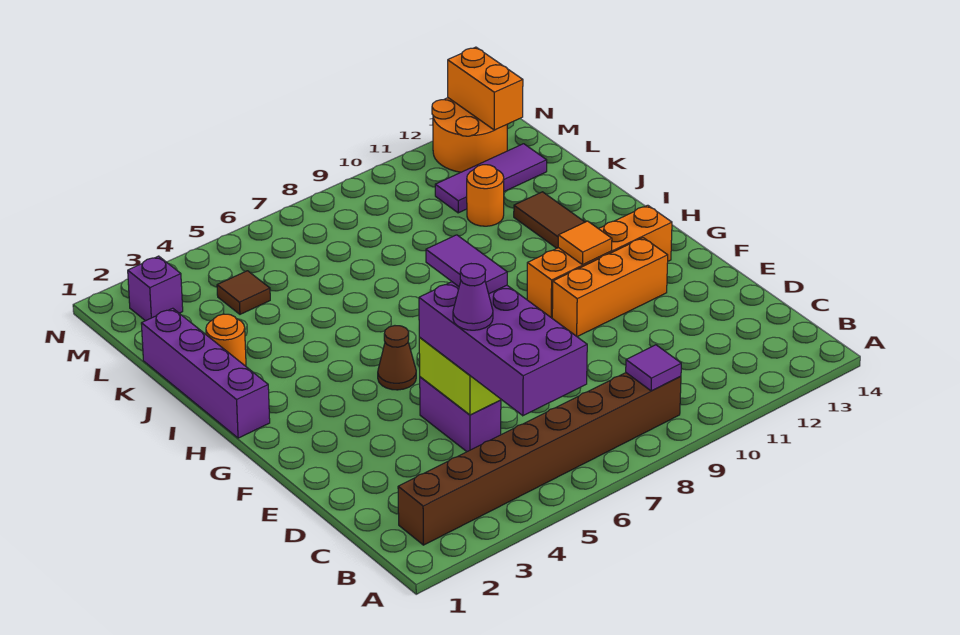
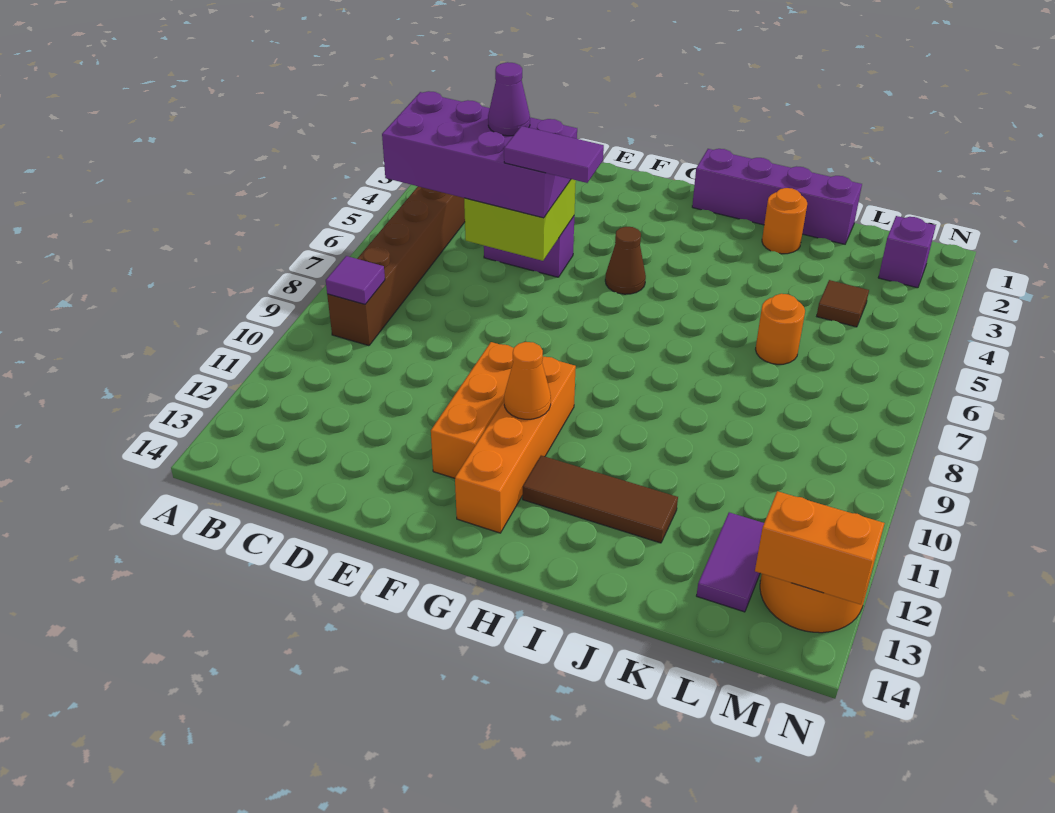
orange 1x1 tile [558,221,612,265] -> orange 1x1 cone [504,342,551,419]
orange 1x1 round brick [467,165,504,226] -> orange 1x1 round brick moved to [756,294,805,364]
purple 1x3 tile [435,144,547,213] -> purple 1x2 tile [697,512,764,612]

